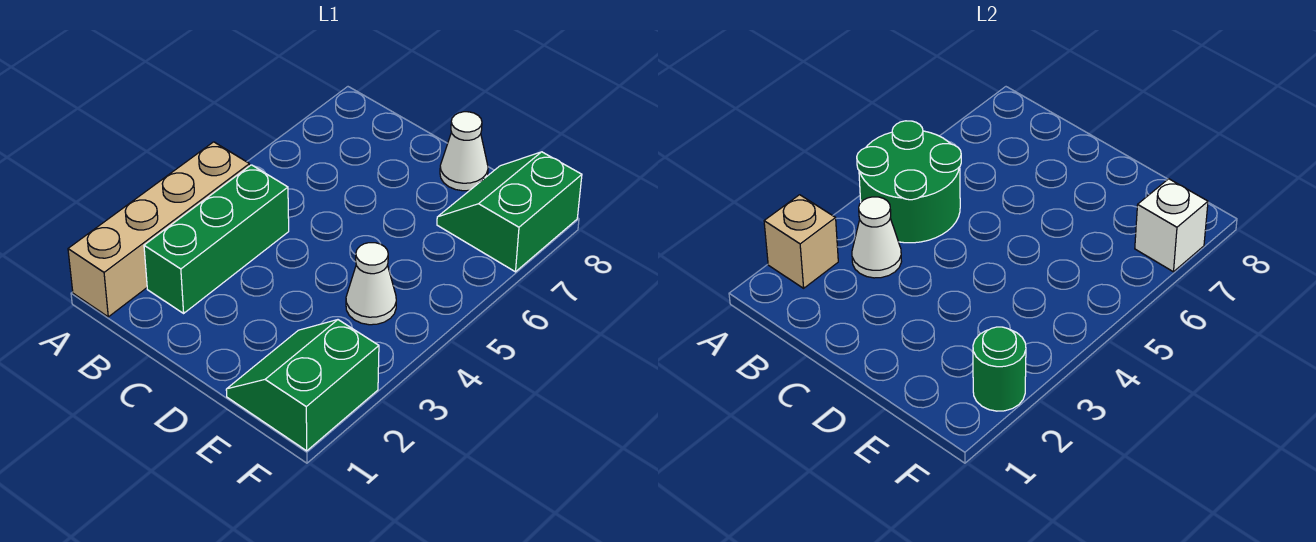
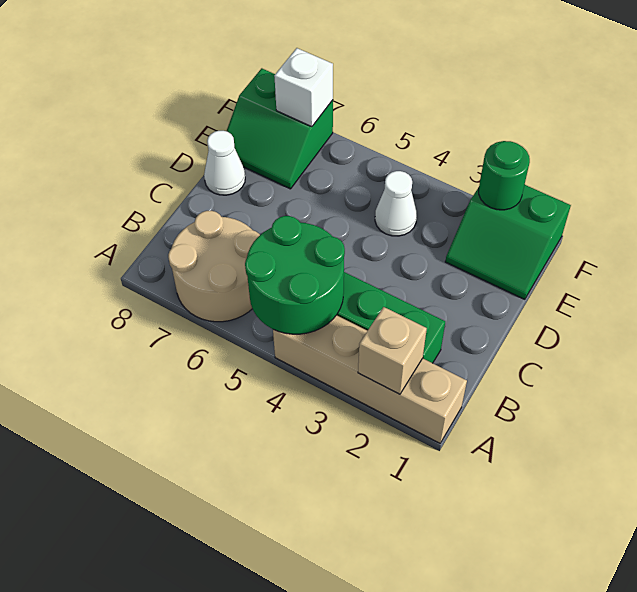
none -> tan 2x2 round brick [168,211,260,322]
white 1x1 cone [852,197,902,278] -> none

